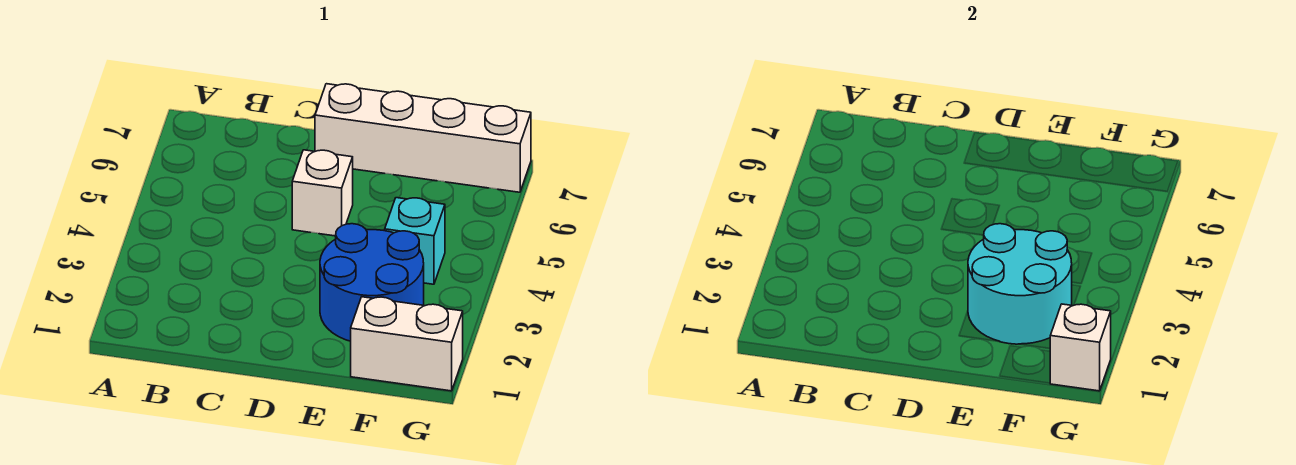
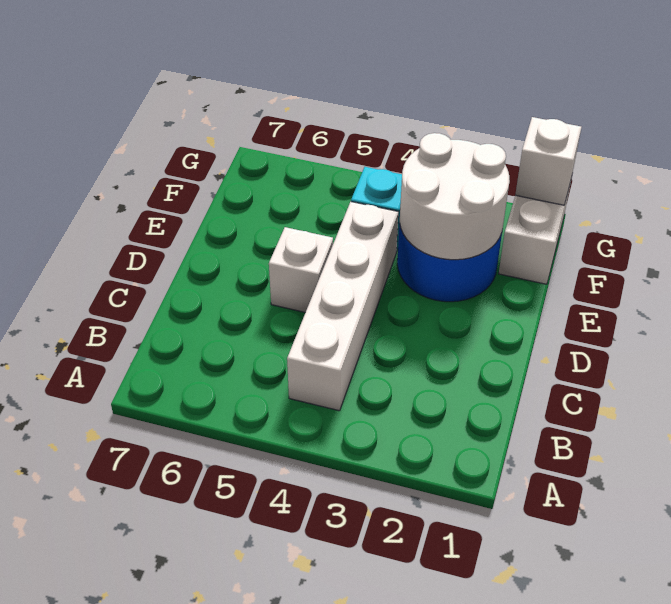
white 1x4 brick [315,84,531,192] -> white 1x4 brick moved to [287,202,398,411]
cyan 2x2 round brick [968,224,1072,344] -> white 2x2 round brick [400,133,510,260]

